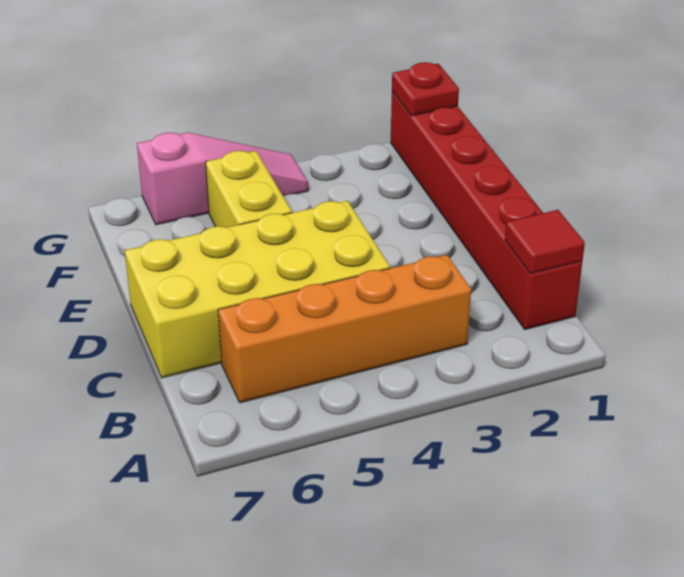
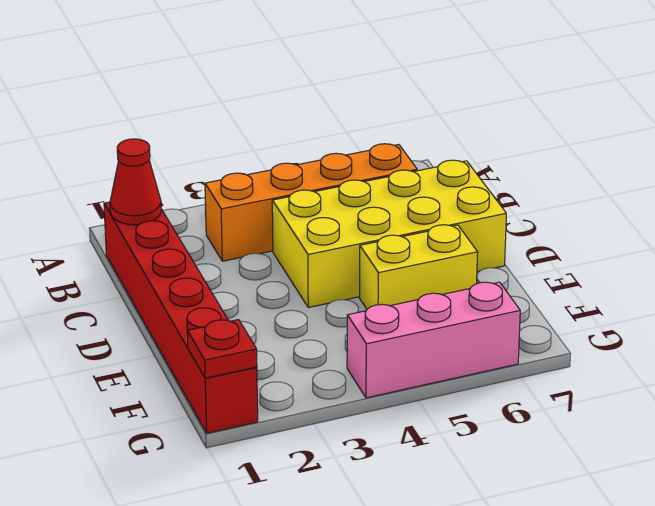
red 1x1 tile [505,210,585,274] -> red 1x1 cone [110,139,161,225]
yellow 1x2 brick [206,151,292,227] -> yellow 1x2 brick turned to [359,225,478,309]
pink 1x3 slope [137,133,308,225] -> pink 1x3 brick [347,282,520,398]

